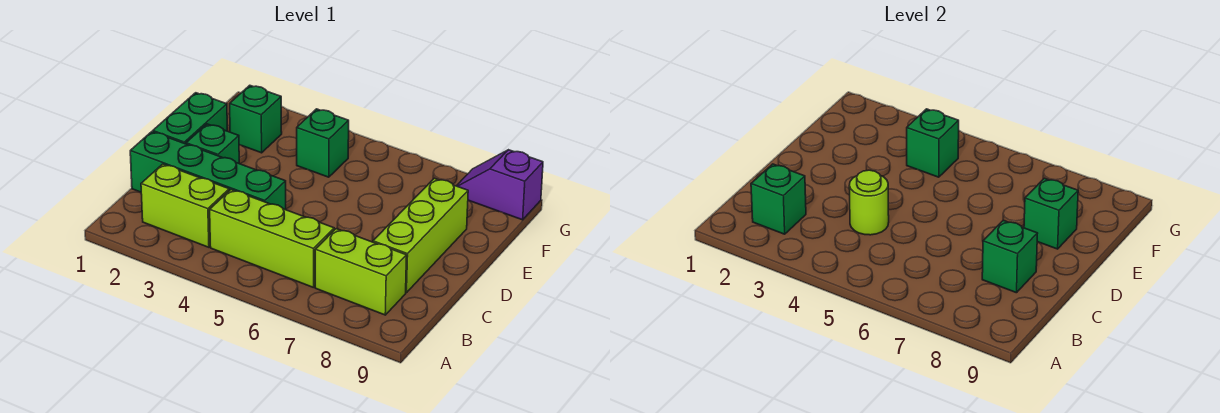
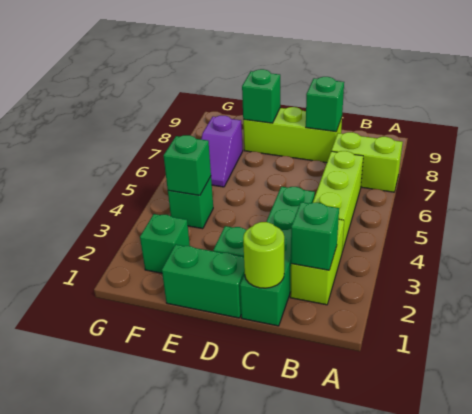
lime 1x2 brick [315,229,407,315] -> lime 1x2 brick turned to [331,132,403,192]
lime 1x1 round brick [849,170,889,235] -> lime 1x1 round brick moved to [243,222,284,288]
purple 1x2 slope [457,150,543,220] -> purple 1x2 slope moved to [201,116,243,187]

